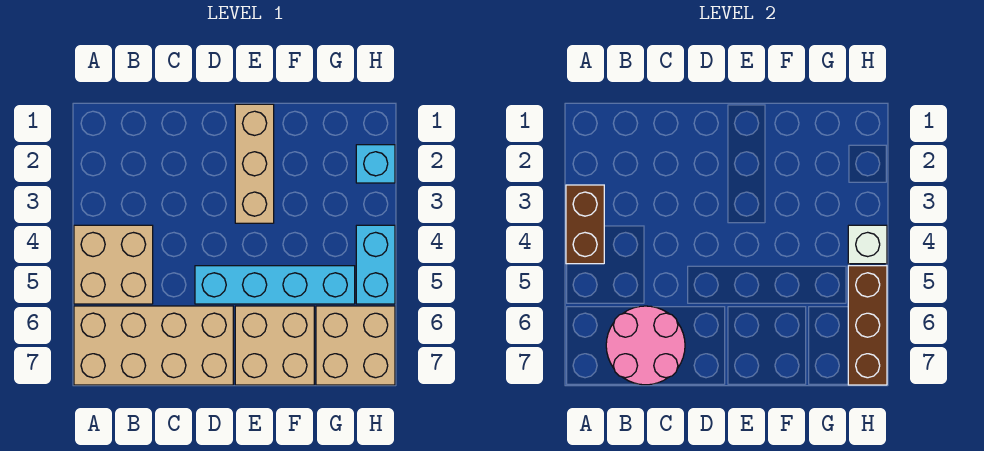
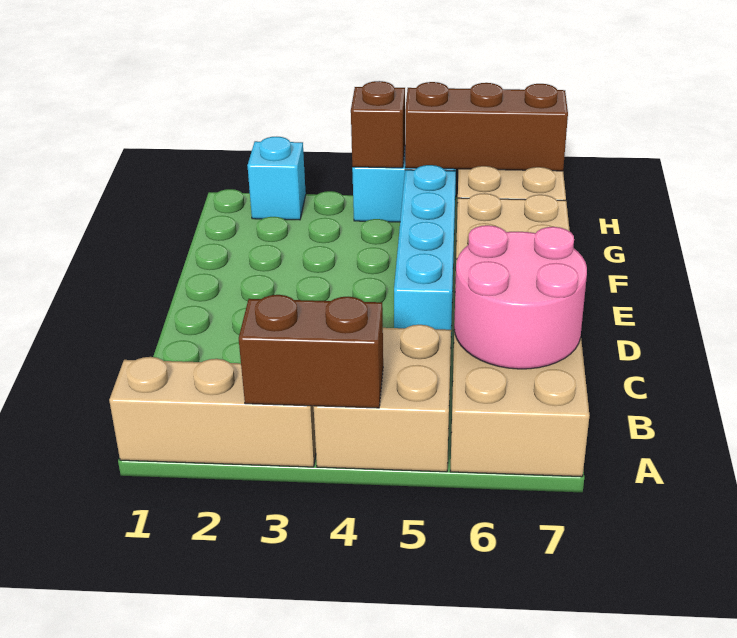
tan 1x3 brick [235,104,274,223] -> tan 1x3 brick moved to [109,357,316,467]
white 1x1 brick [848,225,887,264] -> brown 1x1 brick [351,81,405,168]

